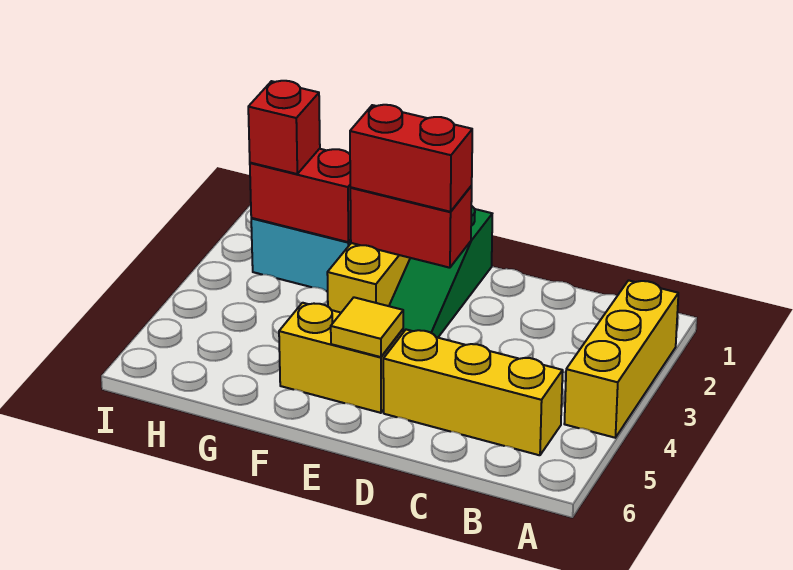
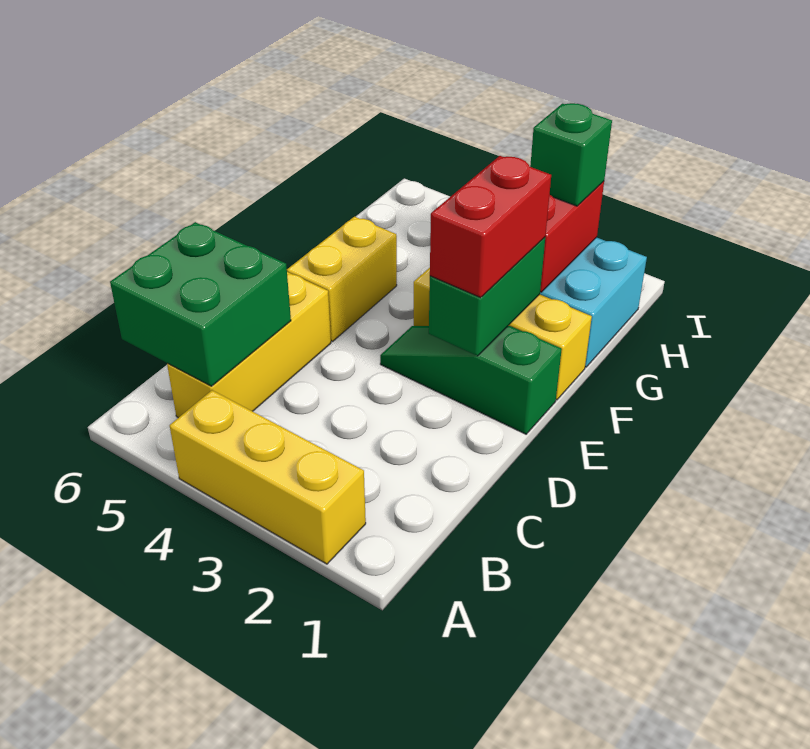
none -> green 2x2 brick [110,222,291,386]
red 1x2 brick [350,186,472,268] -> green 1x2 brick [429,237,545,356]
yellow 1x1 tile [331,297,403,357] -> none
red 1x1 brick [248,81,320,174] -> green 1x1 brick [530,103,612,206]

